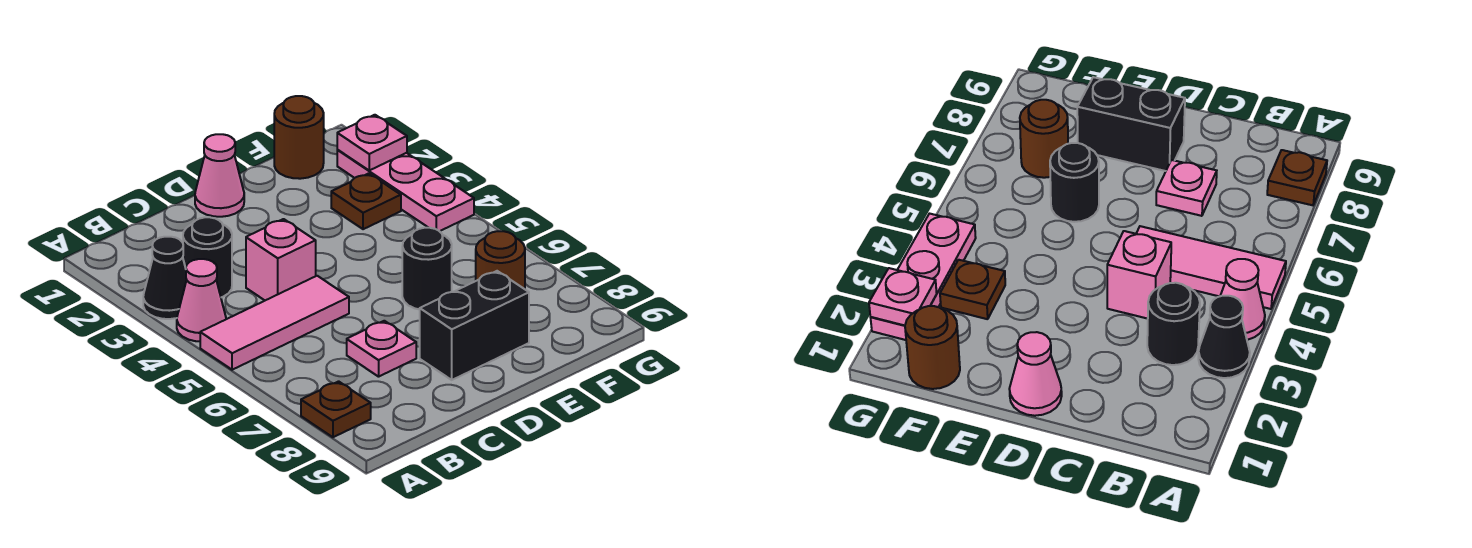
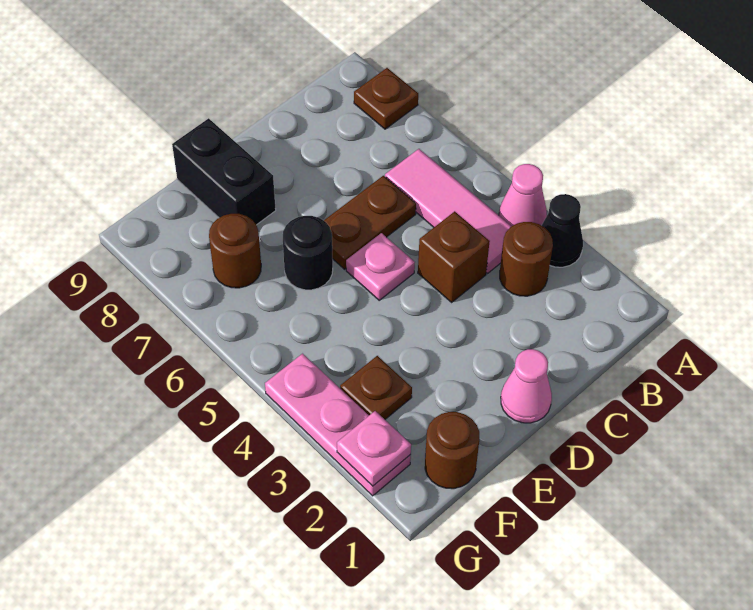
pink 1x3 tile [200,276,349,370] -> pink 1x3 tile turned to [385,149,512,273]
black 1x1 round brick [183,217,232,297] -> brown 1x1 round brick [500,222,553,296]
pink 1x1 brick [246,219,316,300] -> brown 1x1 brick [418,211,490,302]
none -> brown 1x2 plate [324,176,416,269]
pink 1x1 plate [347,321,416,377] -> pink 1x1 plate moved to [346,233,415,300]
black 1x2 brick [420,271,529,380] -> black 1x2 brick turned to [172,118,276,225]

